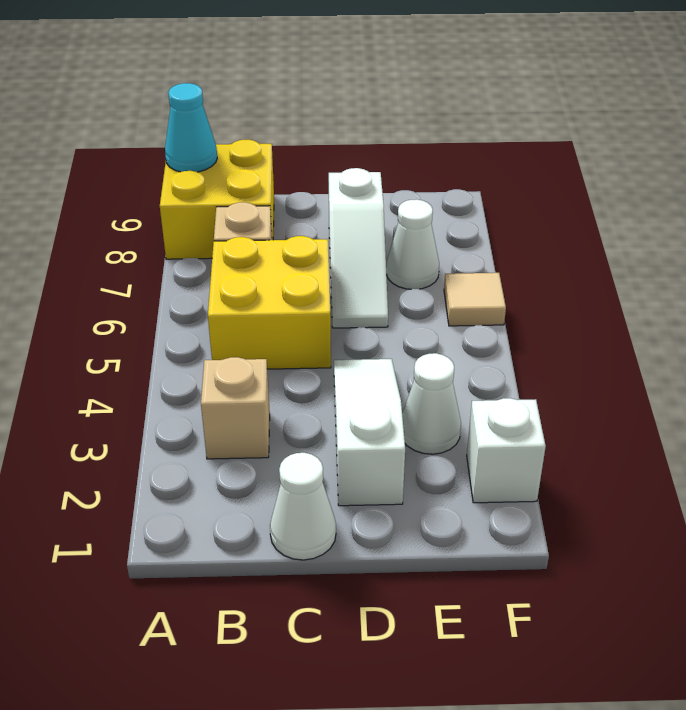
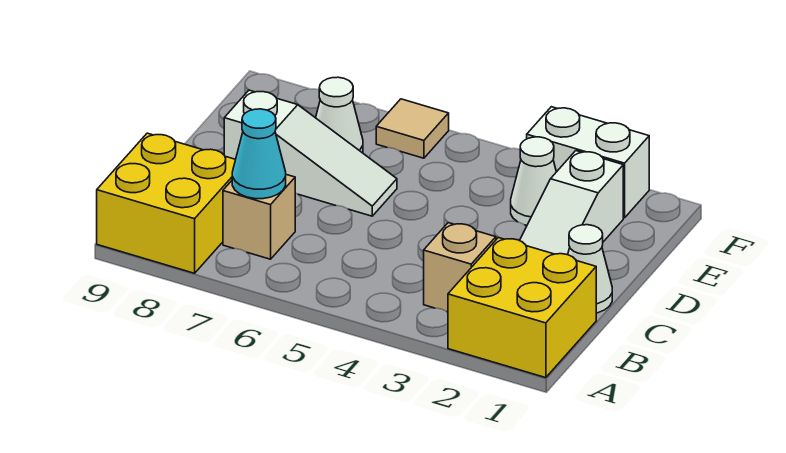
cyan 1x1 cone [165,83,217,172] -> cyan 1x1 cone moved to [232,109,286,199]
yellow 2x2 brick [208,236,331,369] -> yellow 2x2 brick moved to [448,237,596,378]
white 1x3 slope [334,359,405,506] -> white 1x3 slope turned to [520,151,623,254]
white 1x1 brick [467,398,546,503] -> white 1x2 brick [527,107,649,218]

